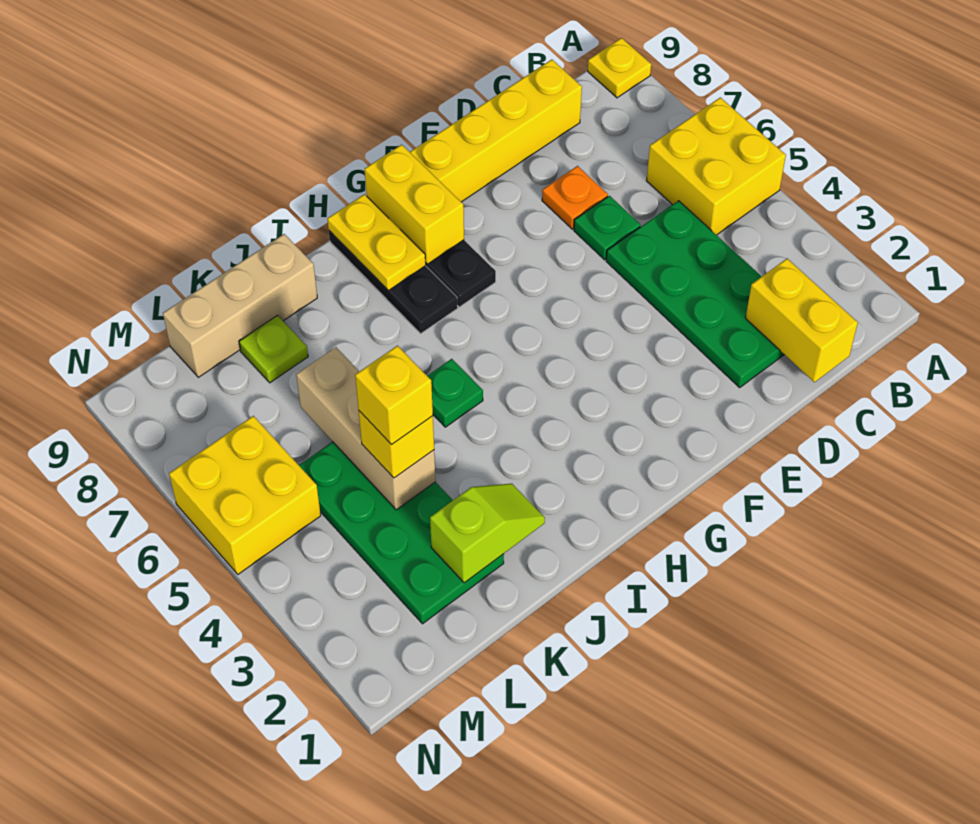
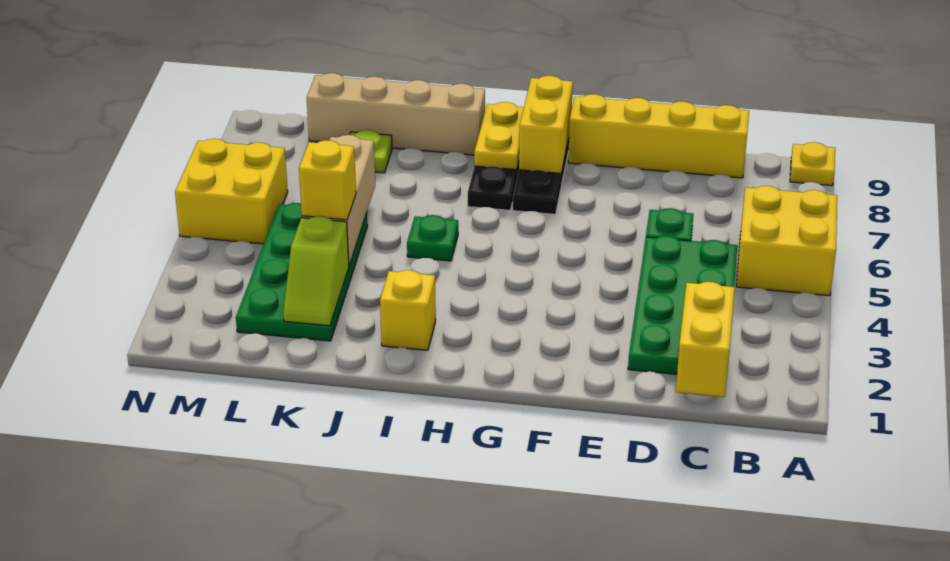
orange 1x1 plate [542,166,608,229] -> none
lime 1x2 slope [430,483,545,583] -> lime 1x2 slope turned to [283,216,349,326]
tan 1x3 brick [163,234,317,377] -> tan 1x4 brick [307,73,485,155]
yellow 1x1 brick [355,346,433,445] -> yellow 1x1 brick moved to [380,270,436,350]

